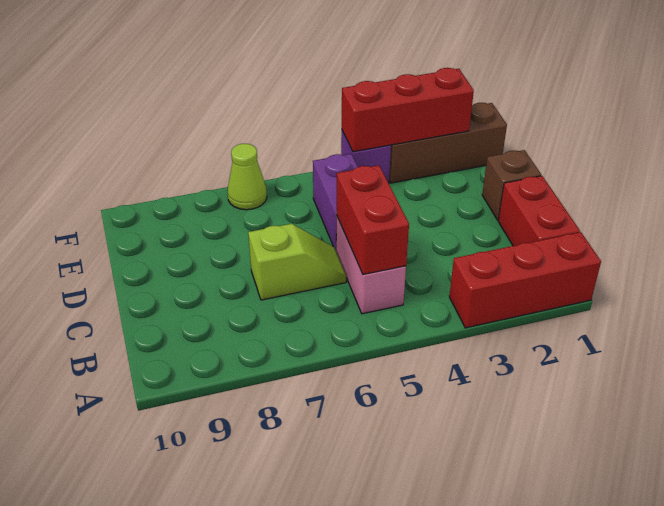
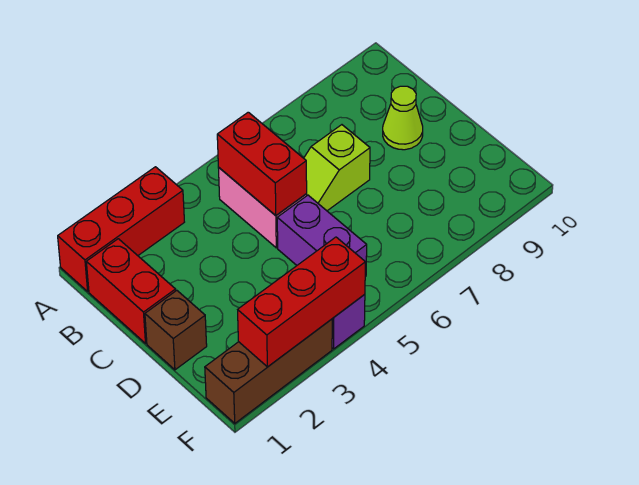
lime 1x1 cone [227,144,267,210] -> lime 1x1 cone moved to [383,86,423,150]

